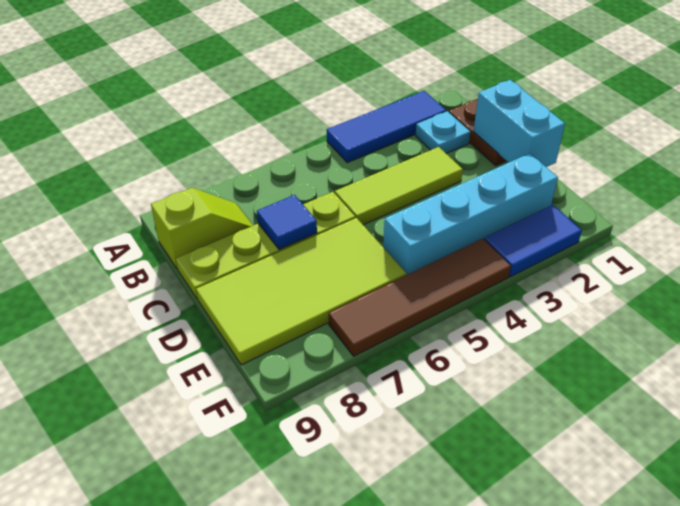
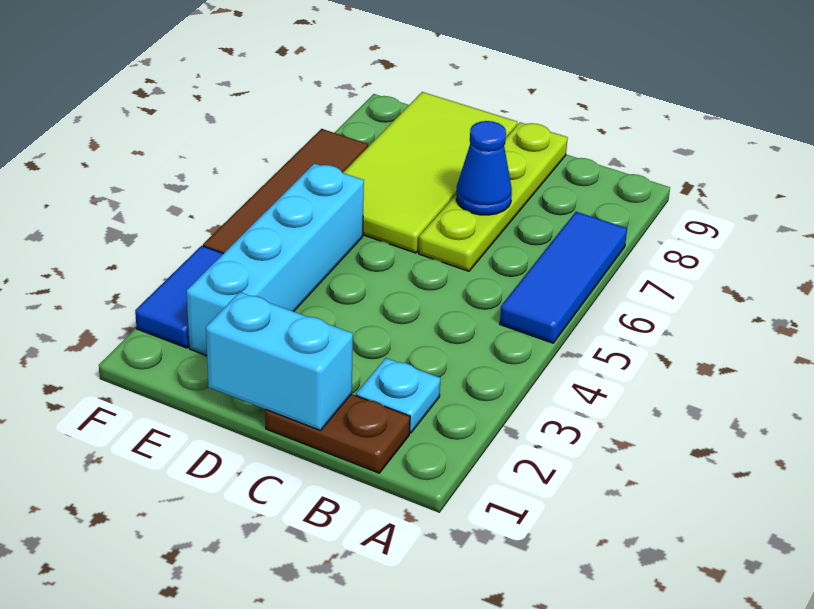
blue 1x3 tile [327,91,446,162] -> blue 1x3 tile moved to [500,212,627,343]
lime 1x2 slope [151,188,253,269] -> none
lime 1x3 tile [335,147,463,225] -> none
blue 1x1 tile [257,195,317,250] -> blue 1x1 cone [456,121,512,215]

